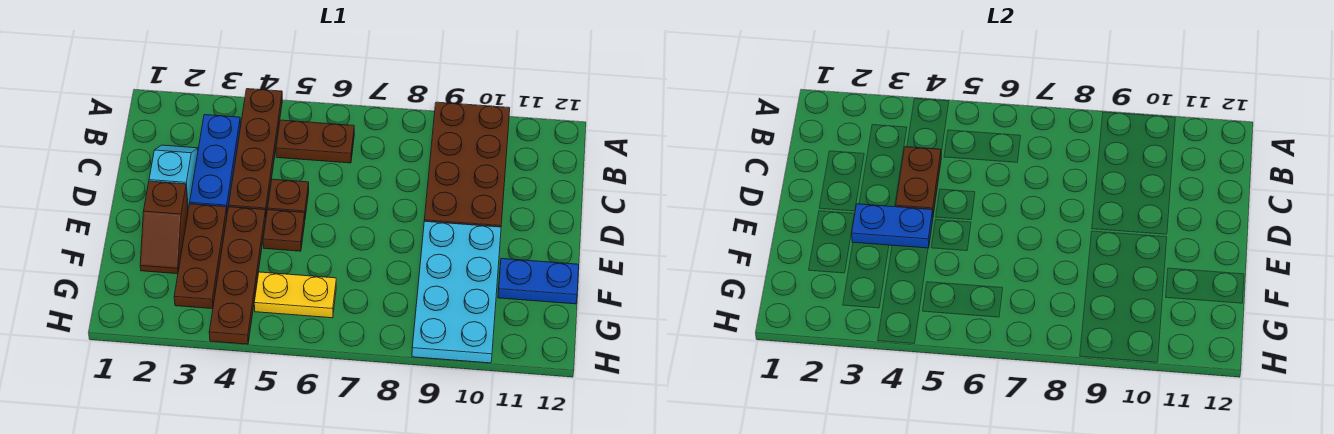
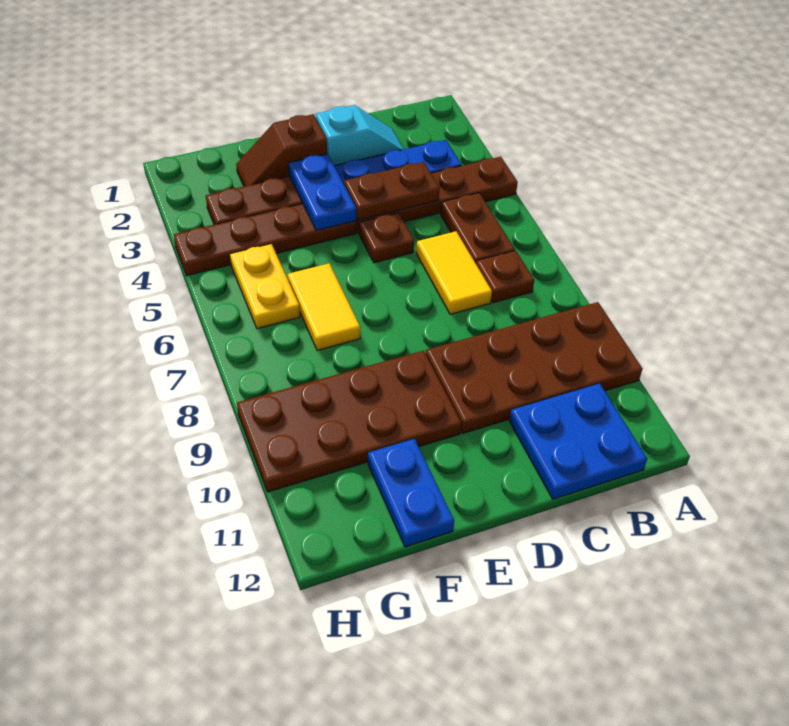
none -> blue 2x2 plate [510,383,647,499]
none -> yellow 1x2 tile [416,231,492,314]
brown 1x1 plate [263,210,305,251] -> brown 1x1 plate moved to [476,250,534,303]
cyan 2x4 plate [412,221,501,363] -> brown 2x4 plate [237,351,461,492]
none -> yellow 1x2 tile [288,263,360,350]

